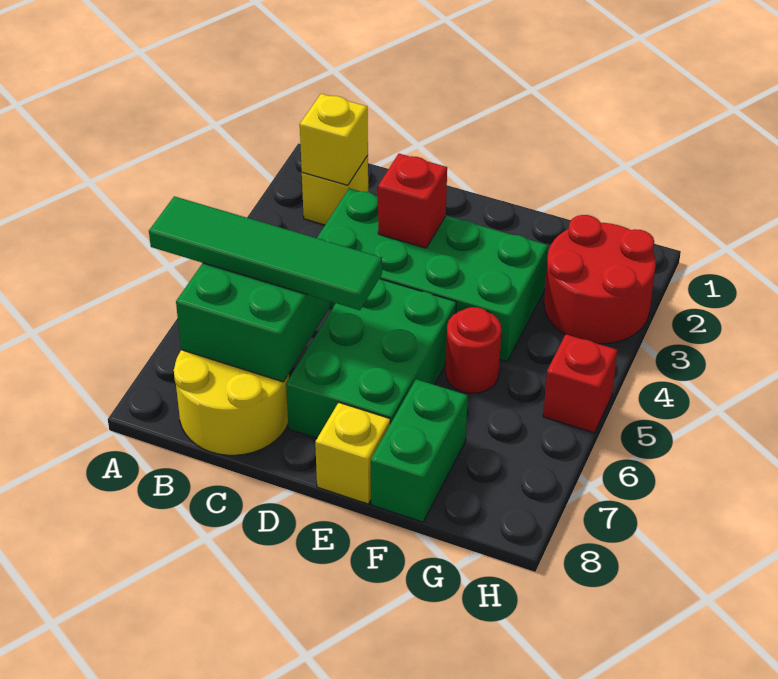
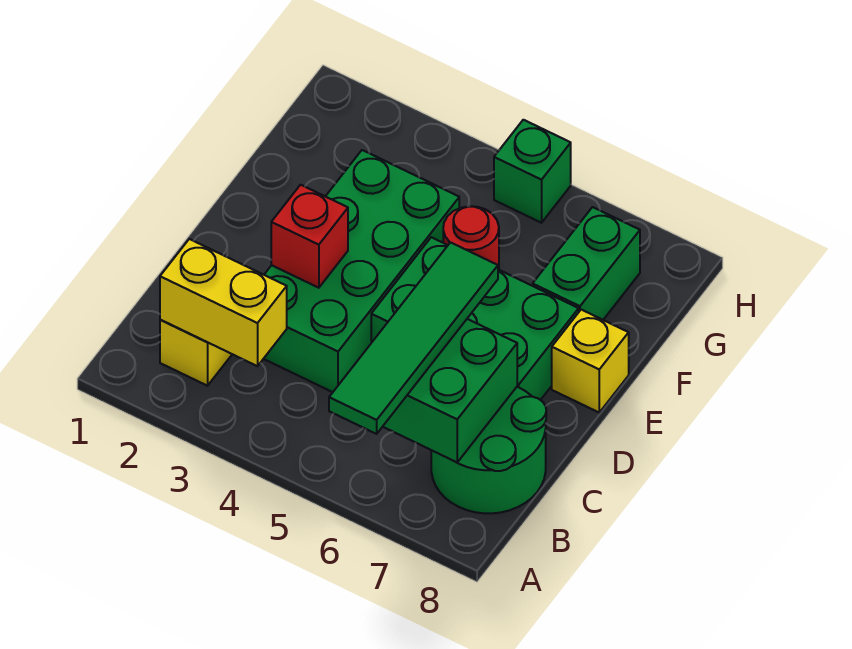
yellow 1x1 brick [300,94,368,185] -> yellow 1x2 brick [160,239,287,366]
yellow 2x2 round brick [174,350,289,455] -> green 2x2 round brick [431,387,546,513]
green 1x2 brick [371,379,468,522] -> green 1x2 brick turned to [533,207,640,320]
red 2x2 round brick [544,215,656,344] -> none
red 1x1 brick [543,334,617,433] -> green 1x1 brick [494,120,571,223]

